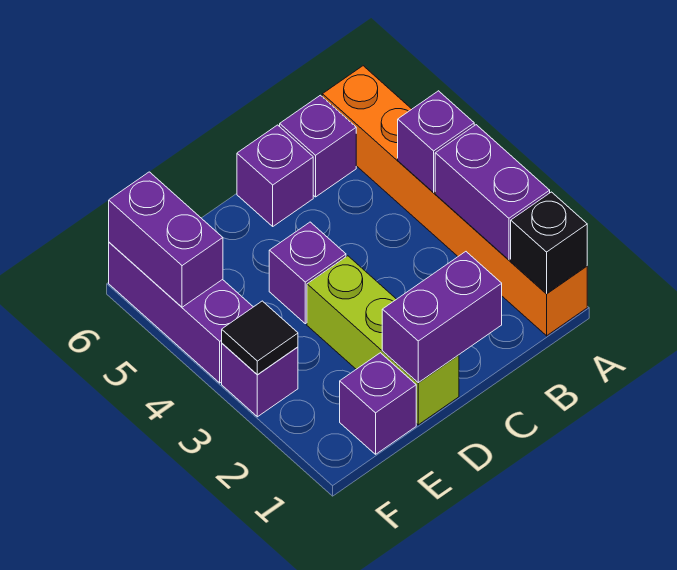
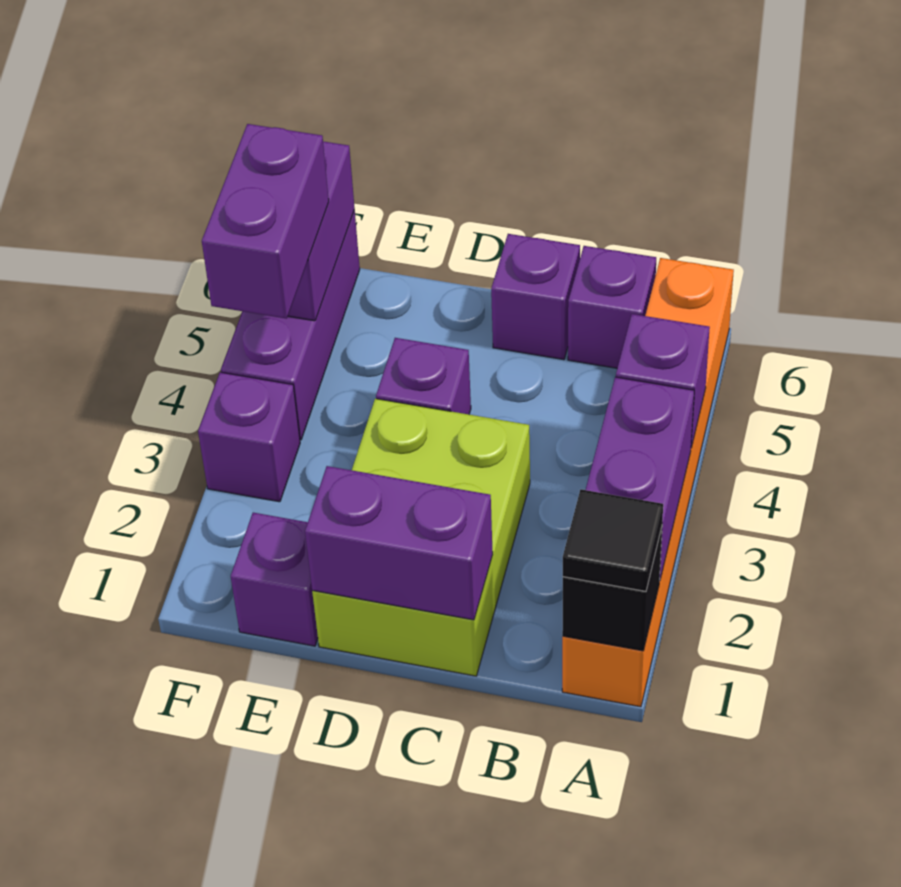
lime 1x3 brick [307,256,459,425] -> lime 2x3 brick [312,399,530,676]
black 1x1 tile [222,301,298,375] -> black 1x1 tile moved to [563,490,663,591]
none -> purple 1x2 brick [202,124,329,319]

